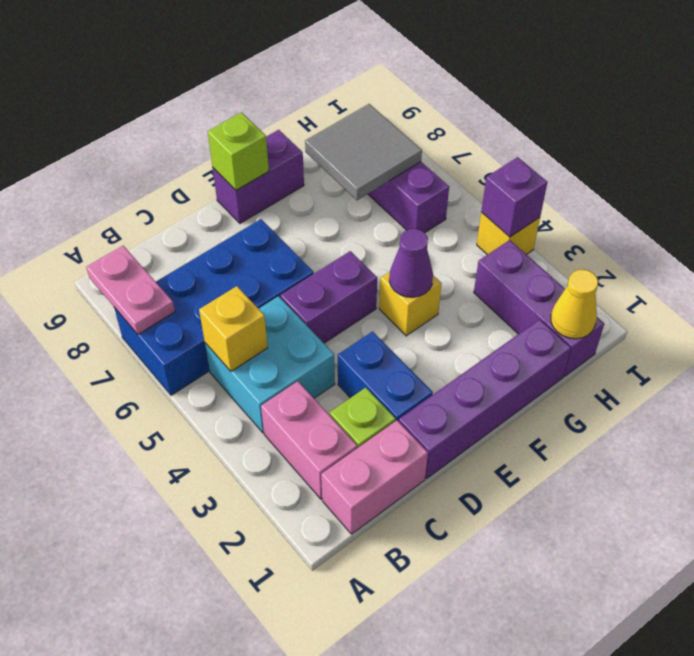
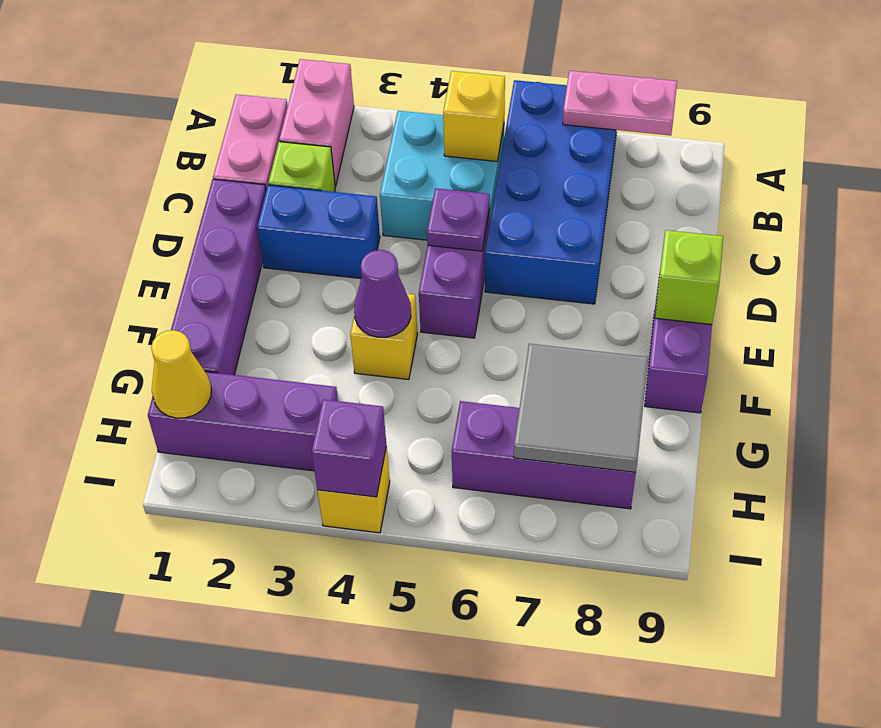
pink 1x2 brick [261,381,357,499] -> pink 1x2 brick turned to [279,59,354,187]
none -> purple 1x1 plate [427,188,490,251]

